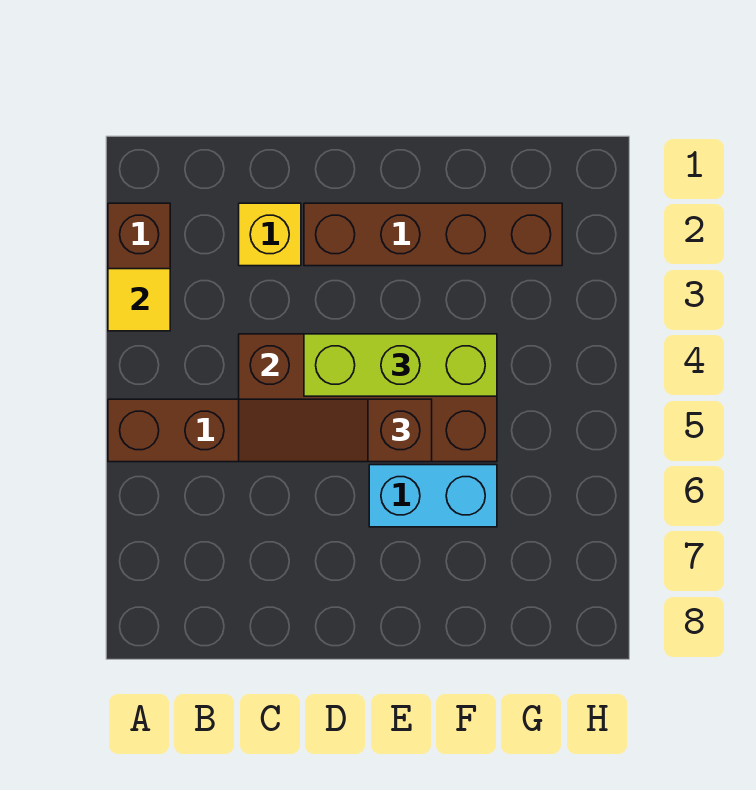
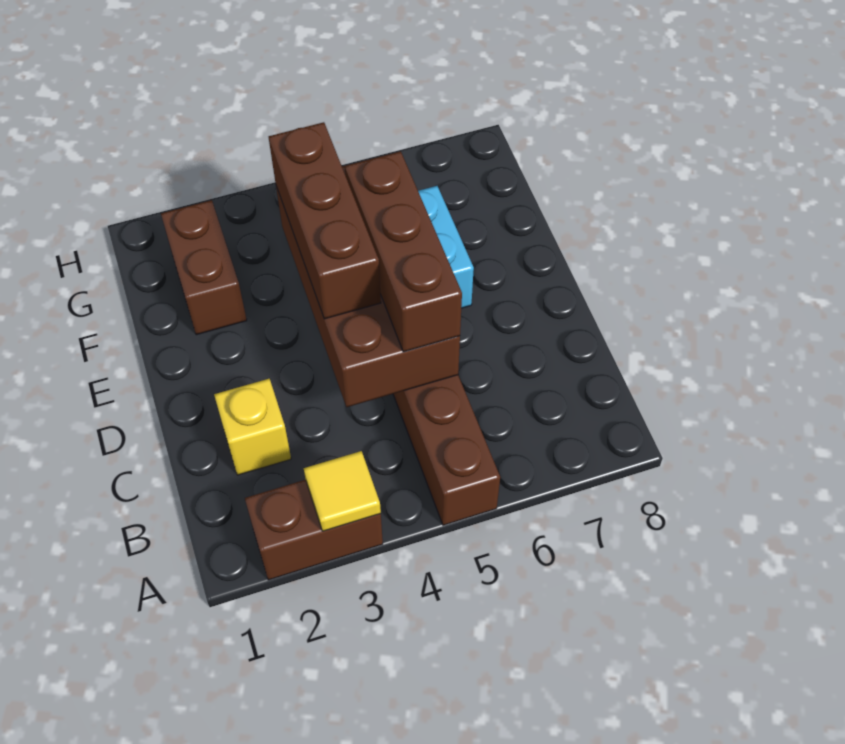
brown 1x3 slope [239,399,432,462] -> brown 1x3 brick [345,151,462,352]
brown 1x4 brick [304,203,562,266] -> brown 1x2 brick [161,200,247,335]
lime 1x3 brick [304,334,497,396] -> brown 1x3 brick [269,122,381,319]

